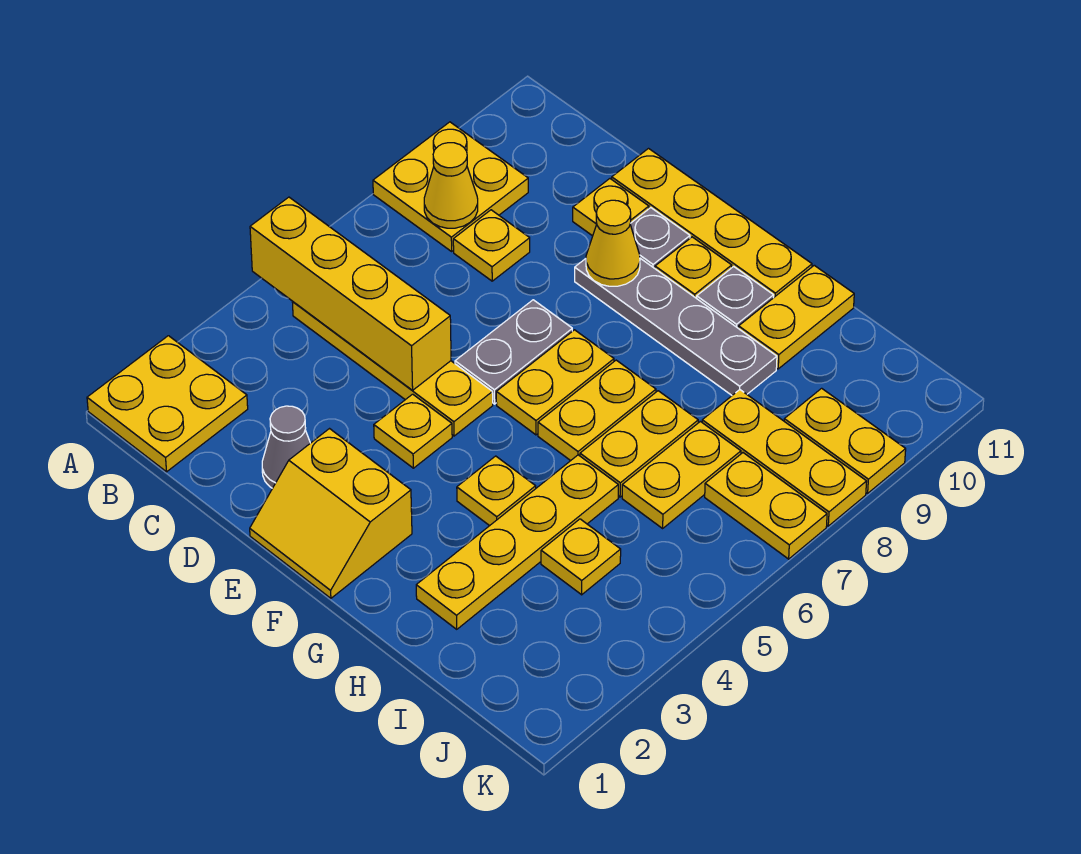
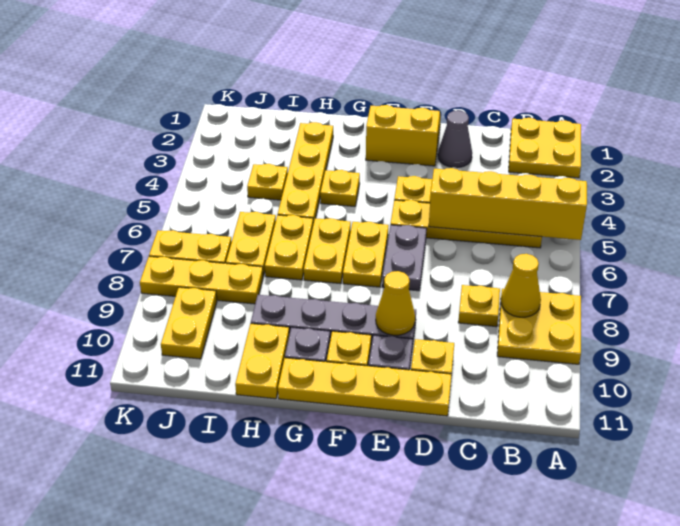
yellow 1x2 plate [784,388,906,493] -> yellow 1x2 plate turned to [161,287,217,359]

